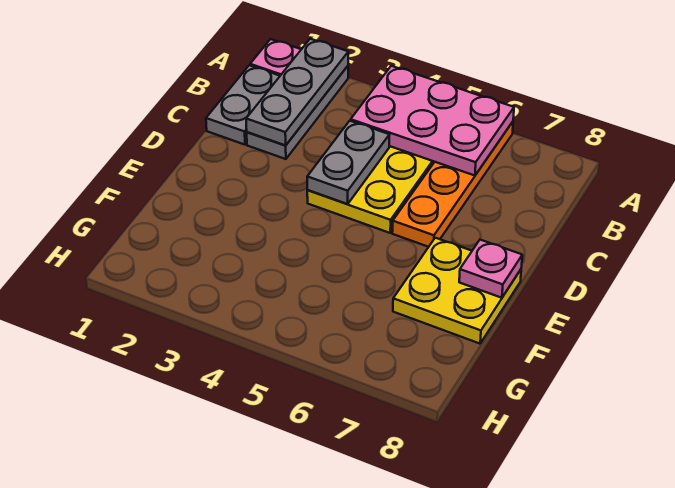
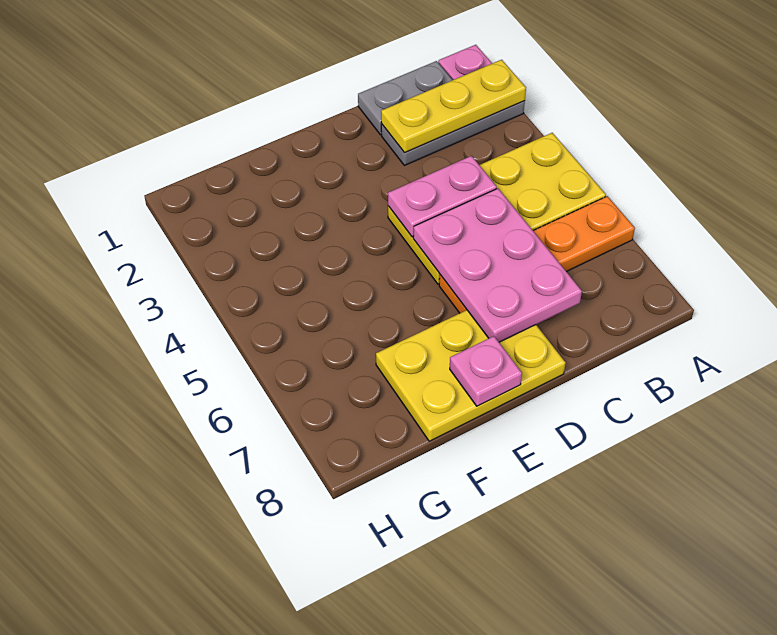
grey 1x3 plate [246,39,348,145] -> yellow 1x3 plate [381,60,526,153]
pink 2x3 plate [351,66,514,176] -> pink 2x3 plate moved to [413,189,582,342]
grey 1x2 plate [307,121,389,204] -> pink 1x2 plate [388,156,497,237]
yellow 2x2 plate [393,238,521,344] -> yellow 2x3 plate [376,310,566,441]

